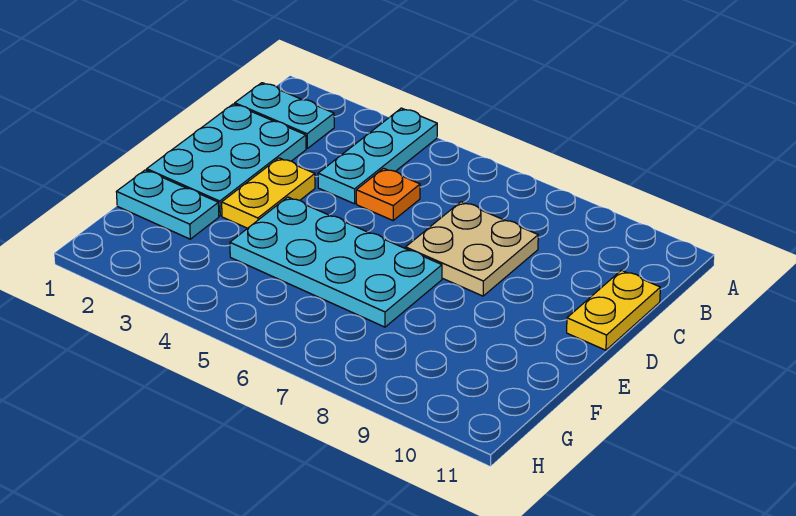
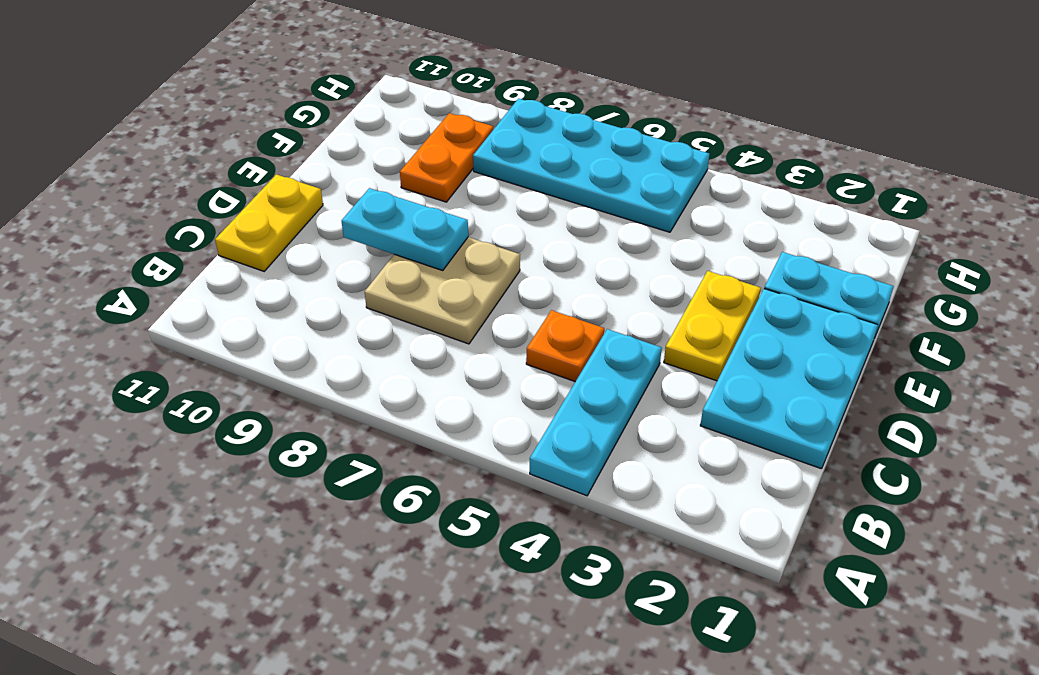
cyan 1x2 plate [235,83,334,148] -> cyan 1x2 plate moved to [342,188,468,270]
cyan 2x4 plate [230,197,442,327] -> cyan 2x4 plate moved to [473,98,710,232]
none -> orange 1x2 plate [400,113,493,202]

